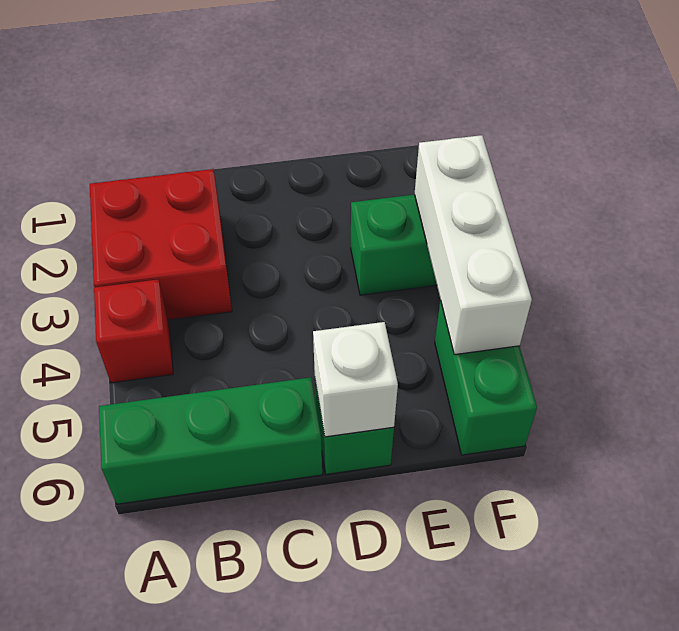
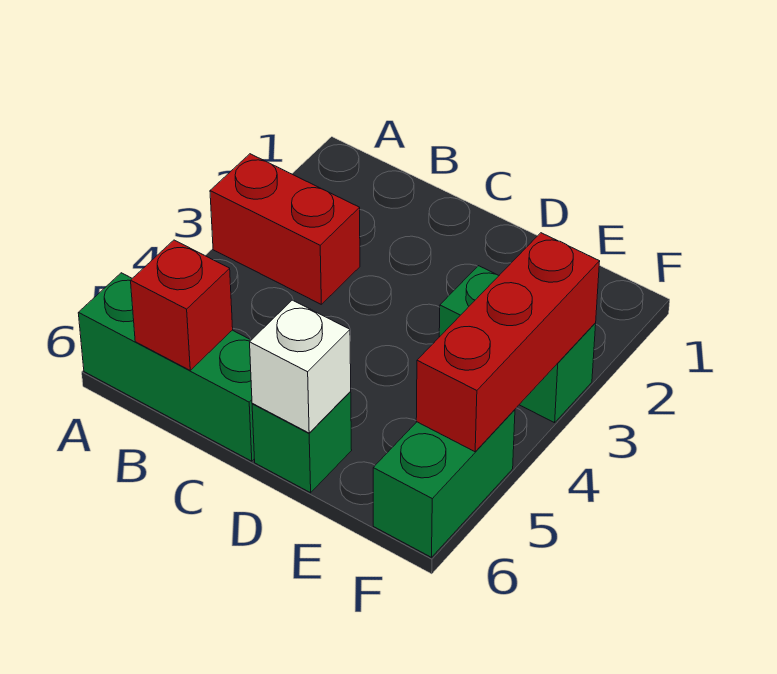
red 2x2 brick [90,169,232,320] -> red 1x2 brick [210,154,360,304]
red 1x1 brick [94,279,173,383] -> red 1x1 brick moved to [131,240,233,370]
white 1x3 brick [415,135,532,355] -> red 1x3 brick [416,233,600,452]

